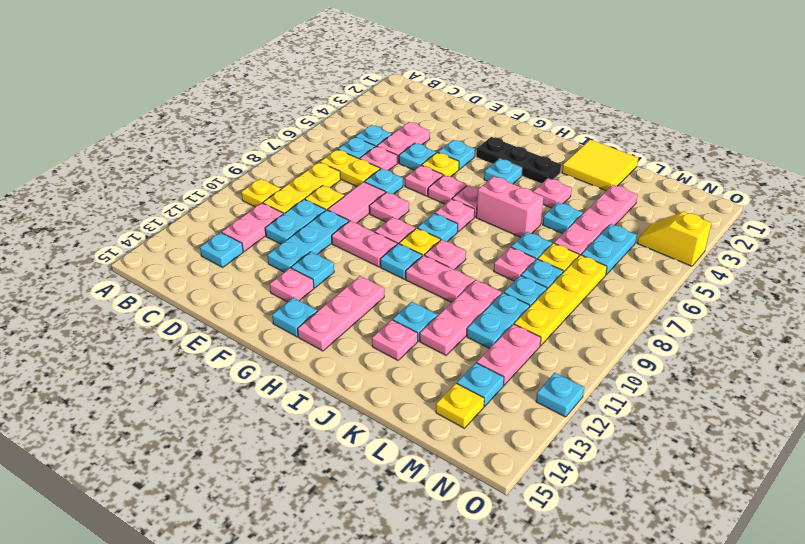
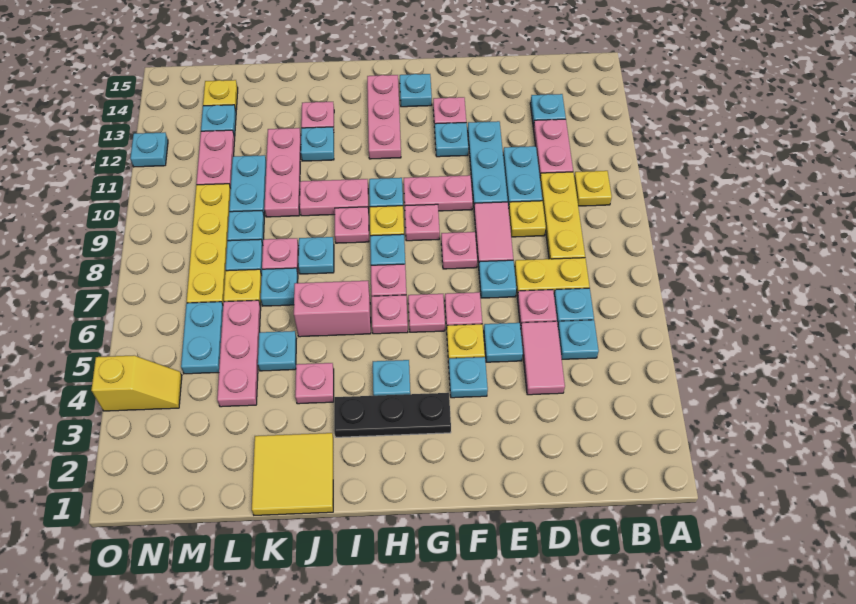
pink 1x2 plate [377,122,430,163] -> pink 1x2 tile [520,321,565,395]
none -> cyan 1x1 plate [298,237,334,274]
pink 1x4 plate [554,185,637,256] -> pink 1x3 plate [217,300,261,407]

